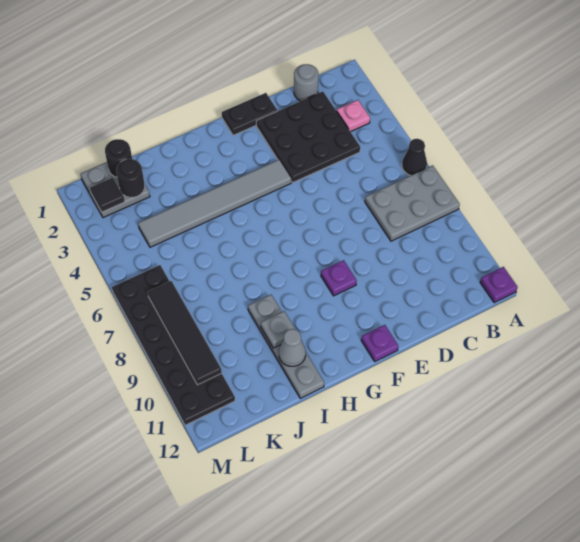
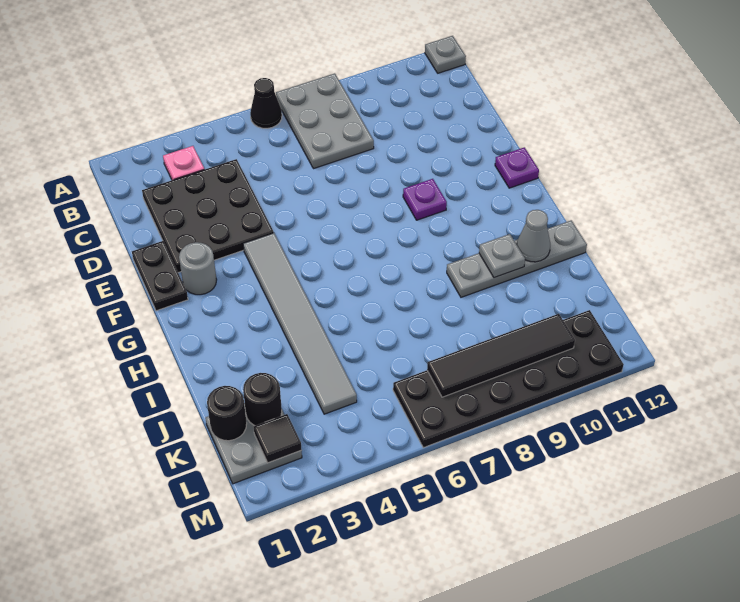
purple 1x1 plate [480,267,517,303] -> grey 1x1 plate [425,36,466,73]
grey 1x1 round brick [294,64,318,101] -> grey 1x1 round brick moved to [179,242,217,295]

